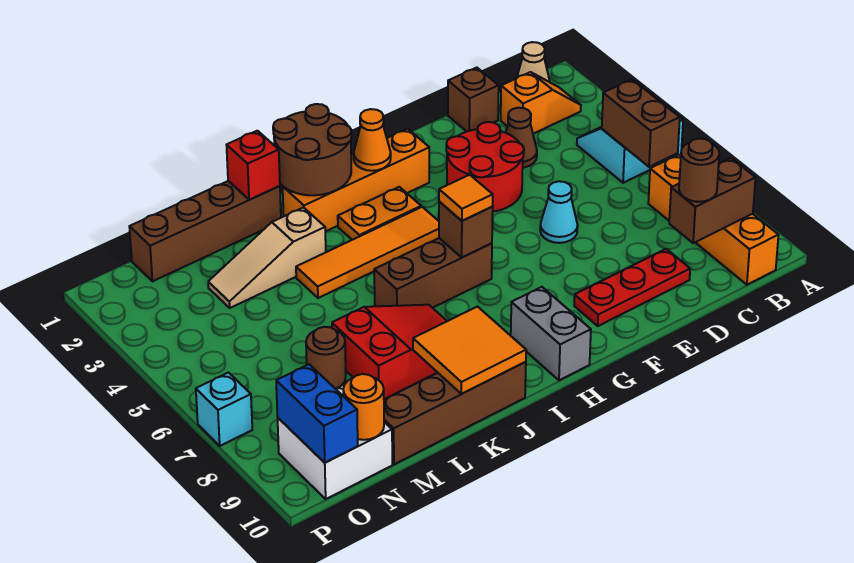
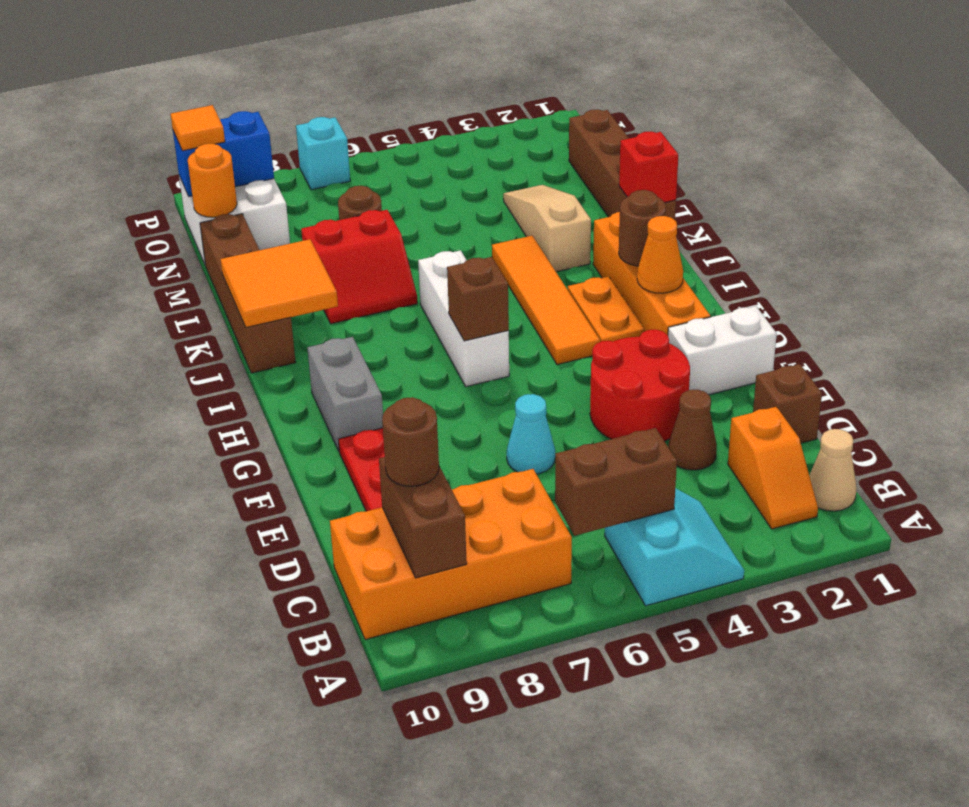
orange 1x4 brick [648,155,778,285] -> orange 2x4 brick [330,469,572,640]
none -> white 1x2 brick [668,306,777,395]
brown 1x3 brick [374,238,492,308] -> white 1x3 brick [418,250,509,387]
orange 1x1 tile [439,175,493,221] -> orange 1x1 tile moved to [171,105,225,151]
grey 1x2 brick [511,287,591,380] -> grey 1x2 brick turned to [307,337,383,451]
brown 2x2 round brick [273,104,352,195] -> brown 1x1 round brick [619,190,666,266]
red 2x3 slope [332,305,447,399] -> red 2x2 slope [301,210,418,324]

